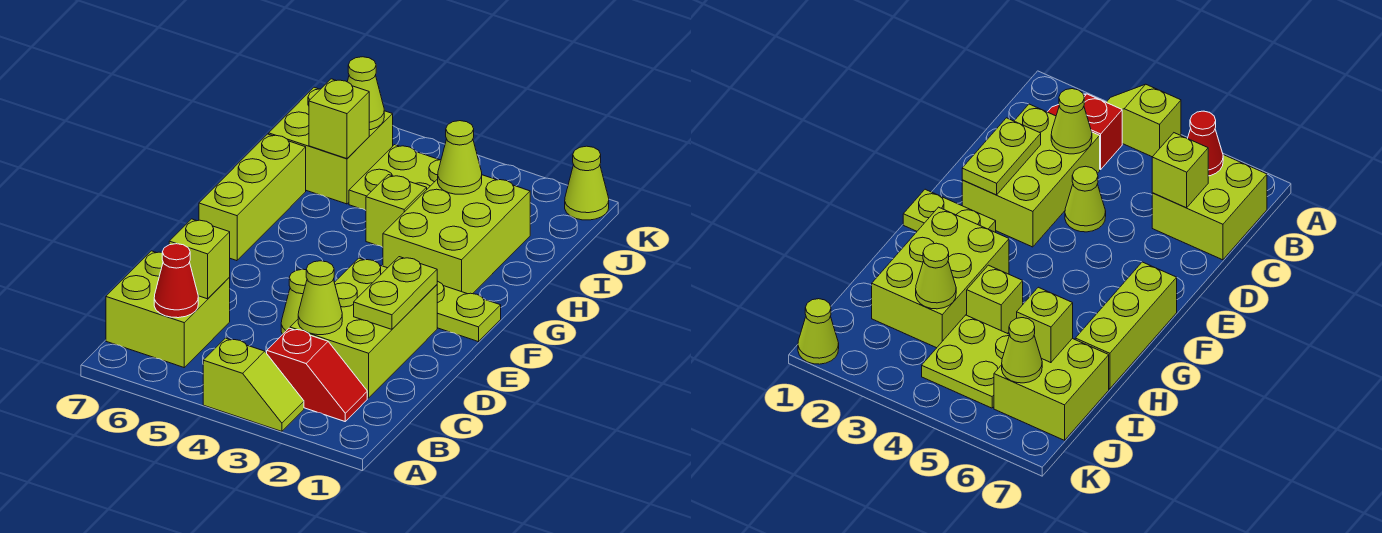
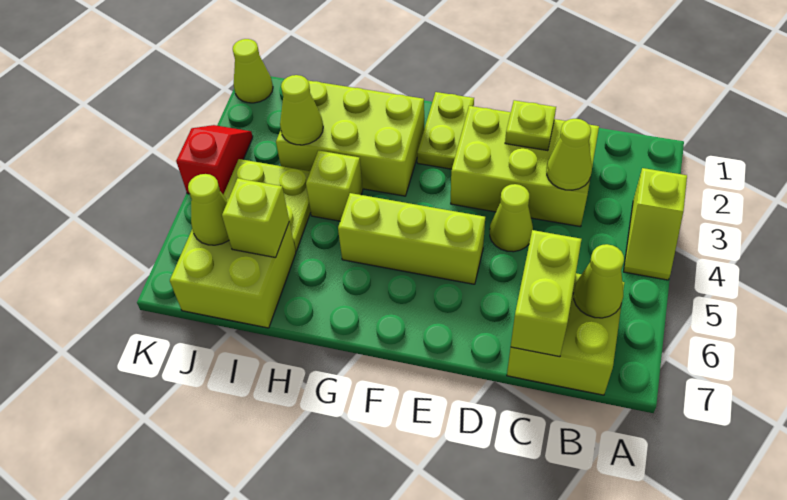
lime 1x2 slope [203,338,304,431] -> lime 1x2 slope turned to [623,168,687,280]
red 1x2 slope [267,328,367,421] -> red 1x2 slope moved to [176,125,253,194]
red 1x1 cone [154,244,198,318] -> lime 1x1 cone [573,244,624,318]
lime 1x1 brick [169,219,230,299] -> lime 1x2 brick [511,230,582,357]
lime 1x2 plate [354,257,437,329] -> lime 1x1 plate [505,100,556,151]
lime 1x3 brick [199,134,306,261] -> lime 1x3 brick moved to [338,193,485,284]

